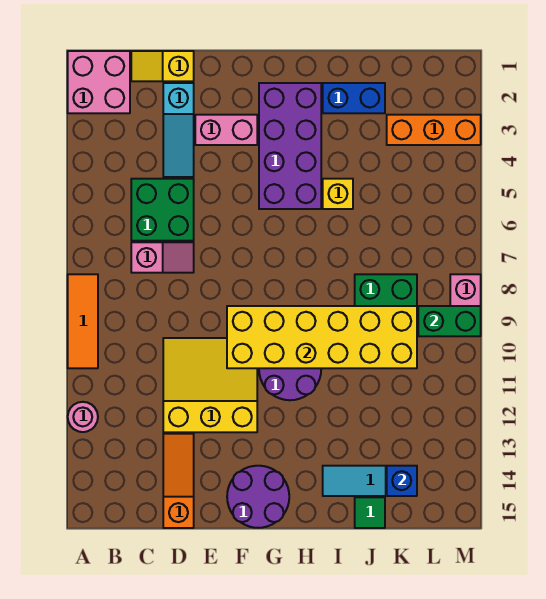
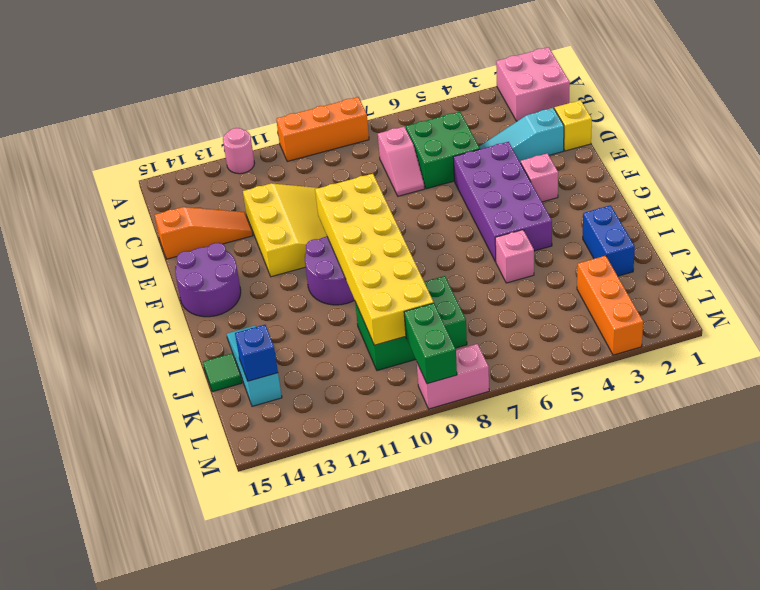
orange 1x3 tile [68,274,98,368] -> orange 1x3 brick [276,97,369,162]
pink 1x2 brick [195,115,257,145] -> pink 1x1 brick [521,153,558,202]
purple 2x4 brick [259,83,321,209] -> purple 2x4 brick turned to [453,142,552,262]
yellow 1x1 brick [323,179,353,209] -> pink 1x1 brick [495,230,534,283]

